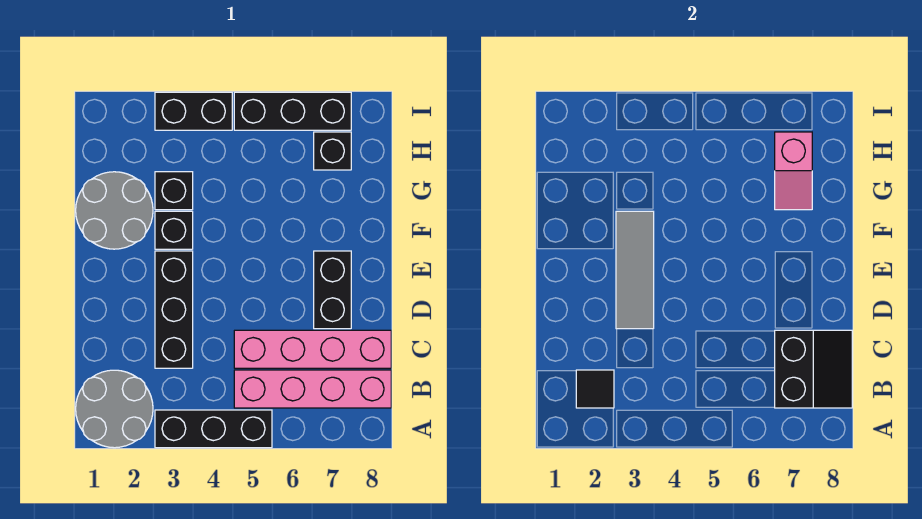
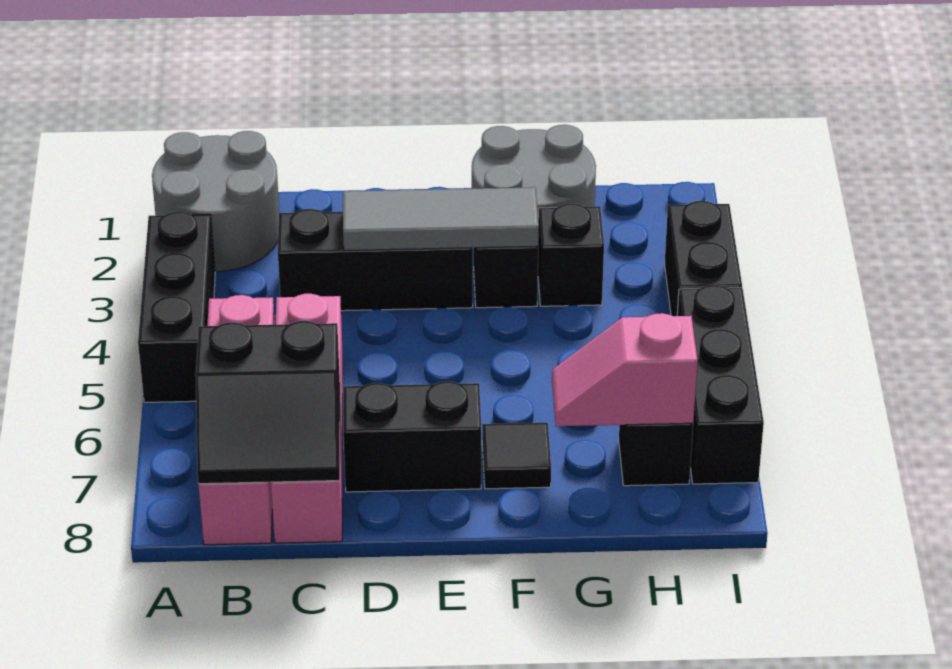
black 1x1 tile [576,370,614,408] -> black 1x1 tile moved to [482,423,551,489]

